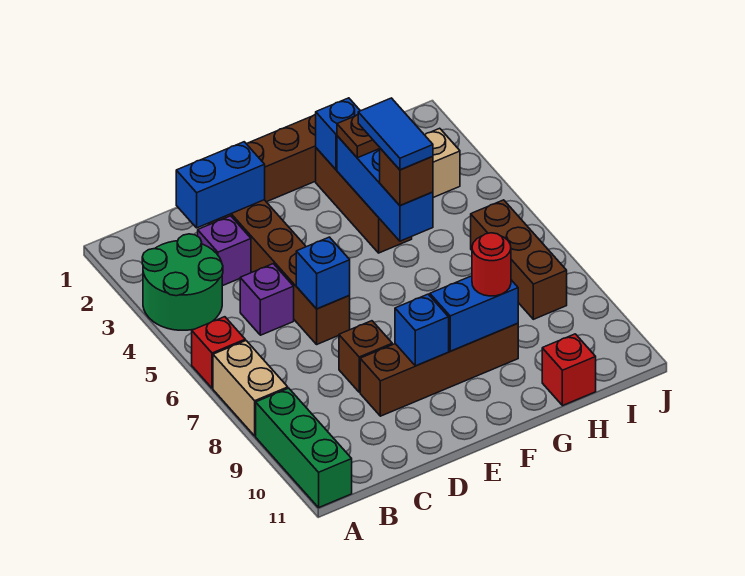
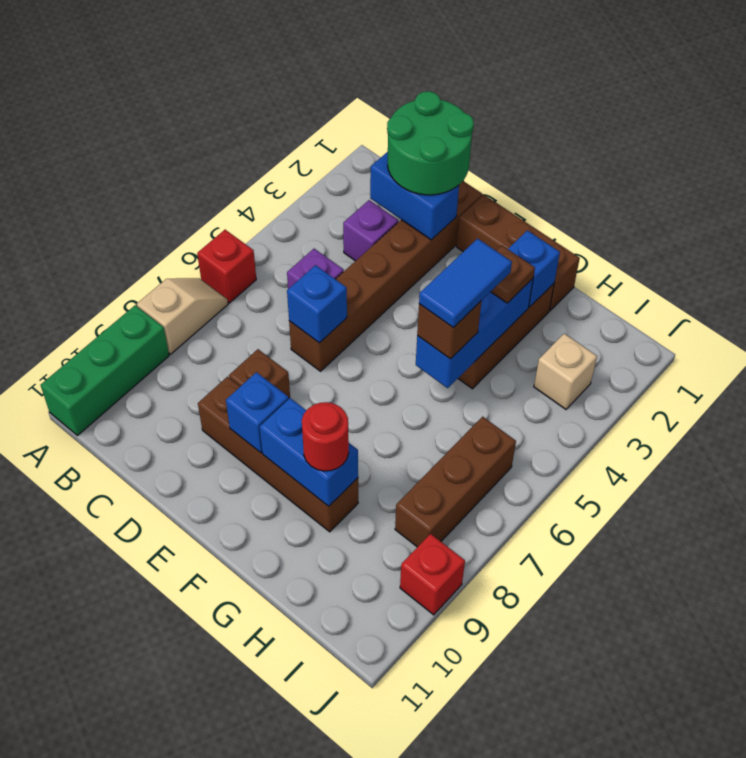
green 2x2 round brick [142,234,223,330] -> green 2x2 round brick moved to [387,91,474,195]
tan 1x2 brick [213,341,288,436] -> tan 1x2 slope [137,278,228,354]
red 1x1 brick [542,334,596,406] -> red 1x1 brick moved to [400,534,465,615]

